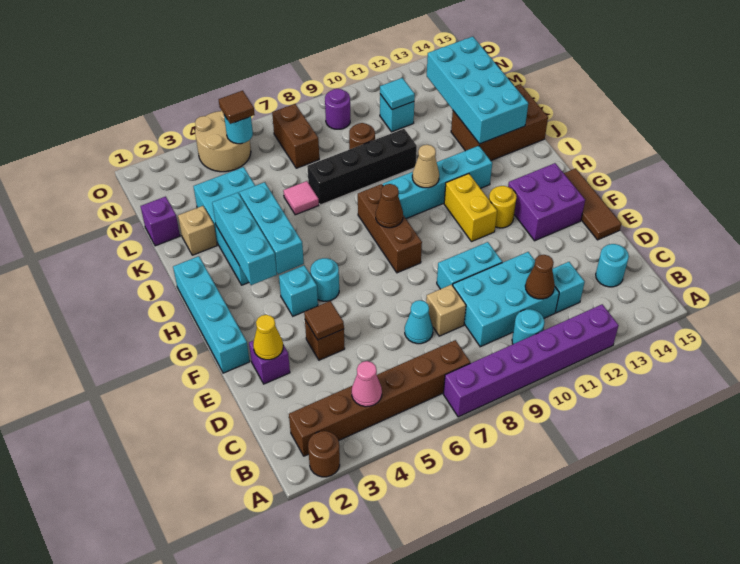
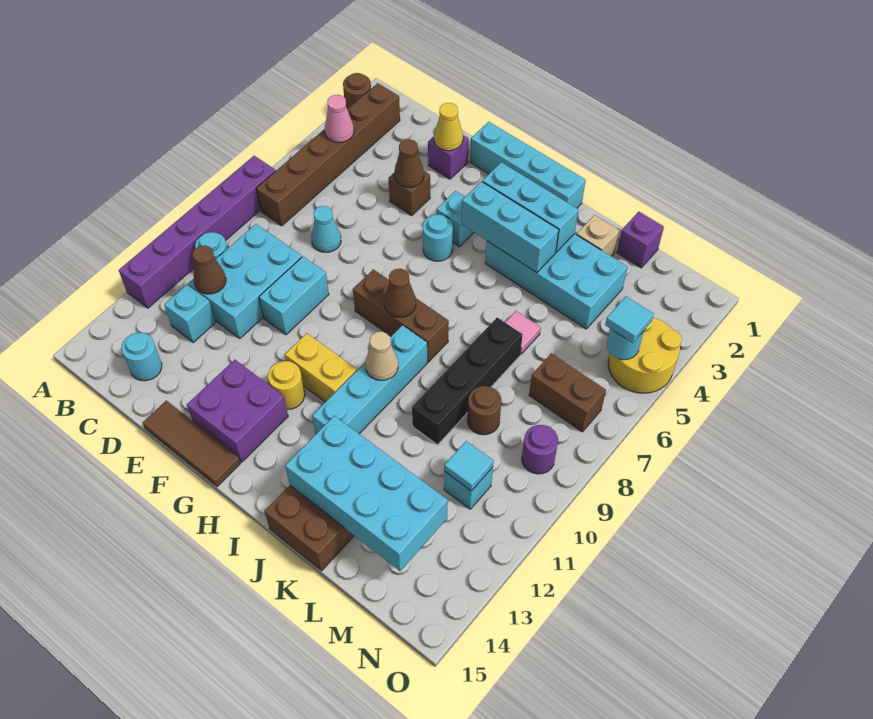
tan 1x1 brick [426,285,466,336] -> none
brown 1x1 tile [304,301,344,340] -> brown 1x1 cone [394,139,424,187]
tan 2x2 round brick [195,110,251,172] -> yellow 2x2 round brick [608,318,682,393]
brown 1x1 tile [219,91,255,124] -> cyan 1x1 tile [605,296,654,343]

